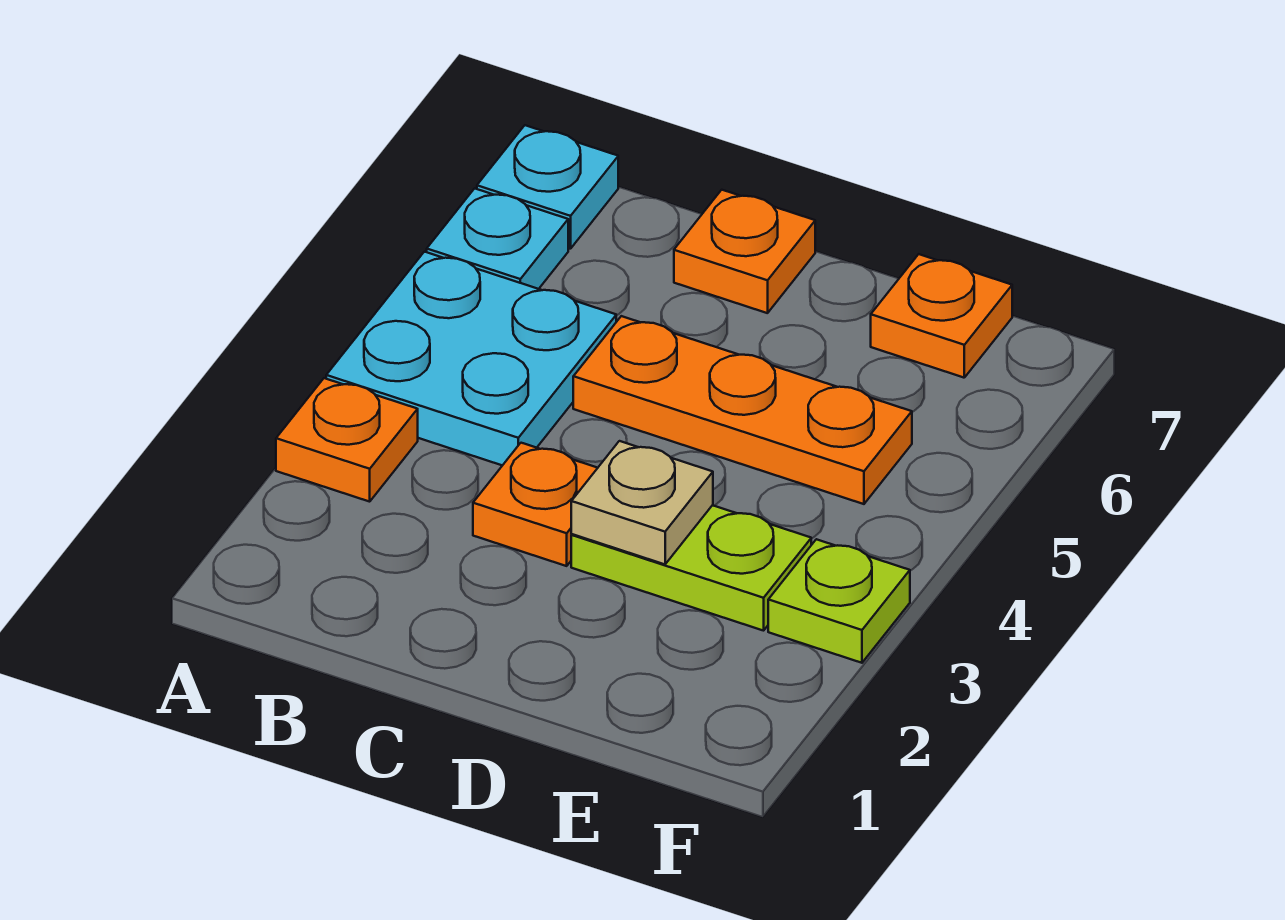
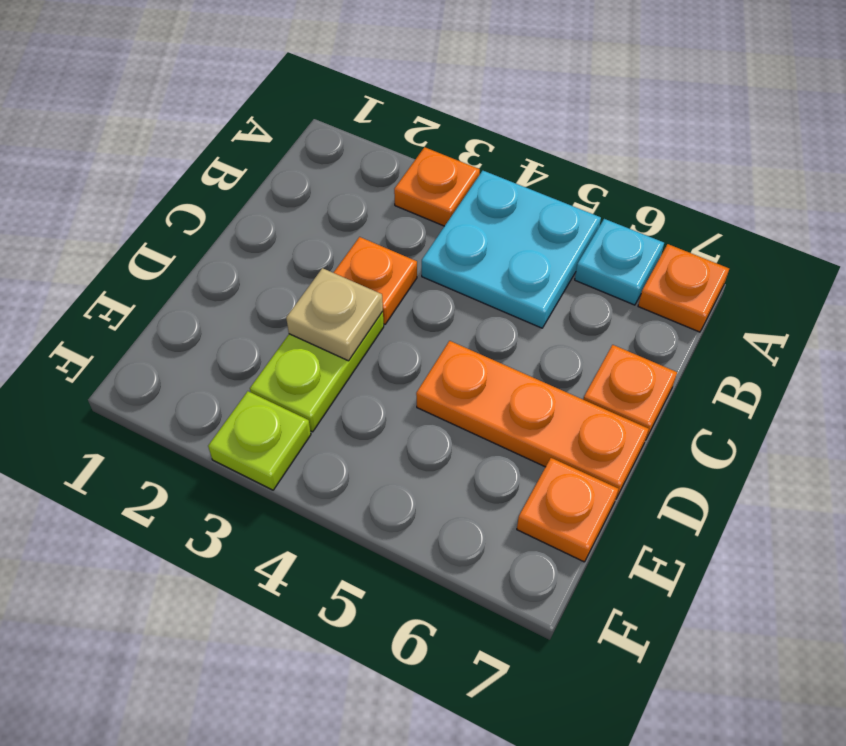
cyan 1x1 plate [477,125,618,249] -> orange 1x1 plate [638,244,729,332]
orange 1x3 plate [573,316,912,504] -> orange 1x3 plate turned to [416,341,649,498]

